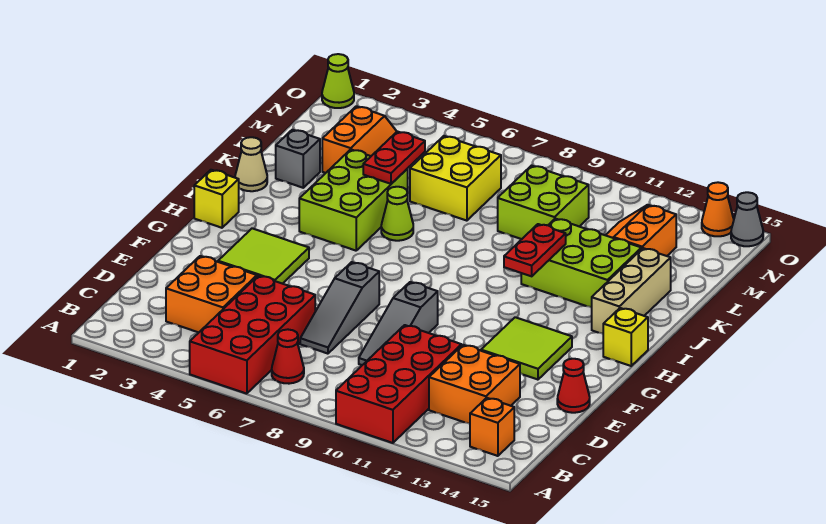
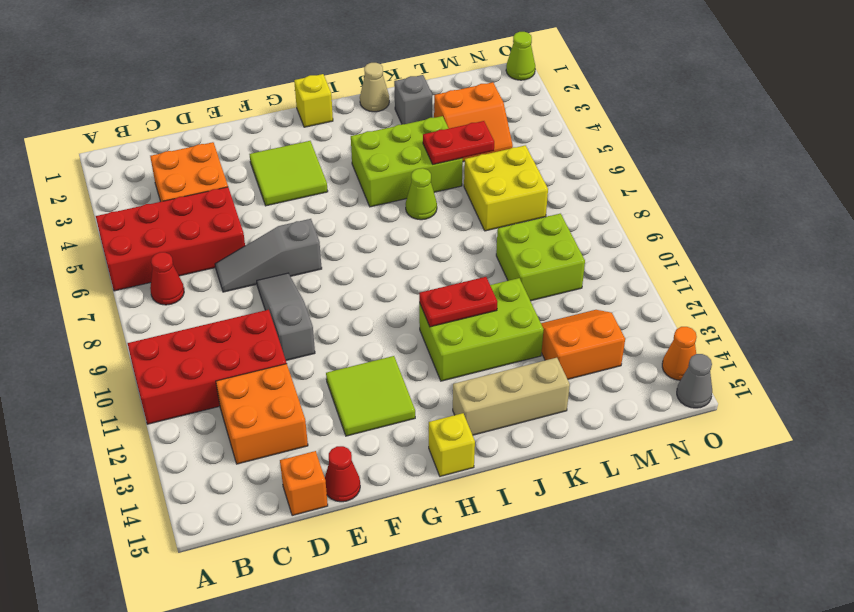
orange 1x1 brick [470,398,514,456] -> orange 1x1 brick moved to [280,451,328,516]
grey 1x3 slope [359,282,438,365] -> grey 1x3 slope turned to [257,273,315,360]
lime 2x3 brick [521,219,641,308] -> lime 2x3 brick turned to [419,278,544,381]

